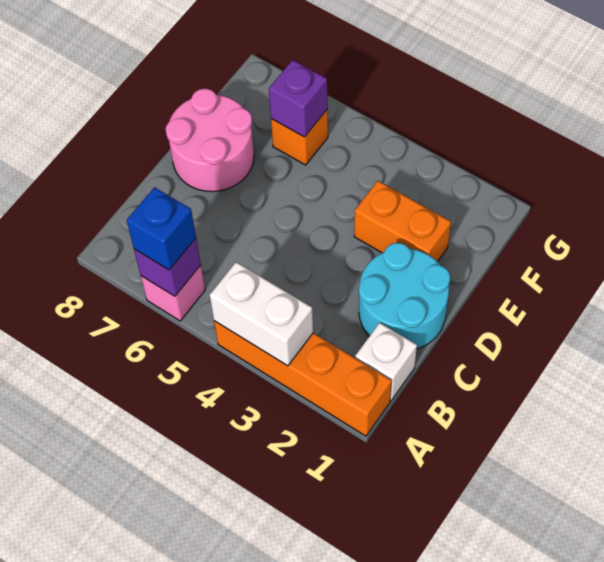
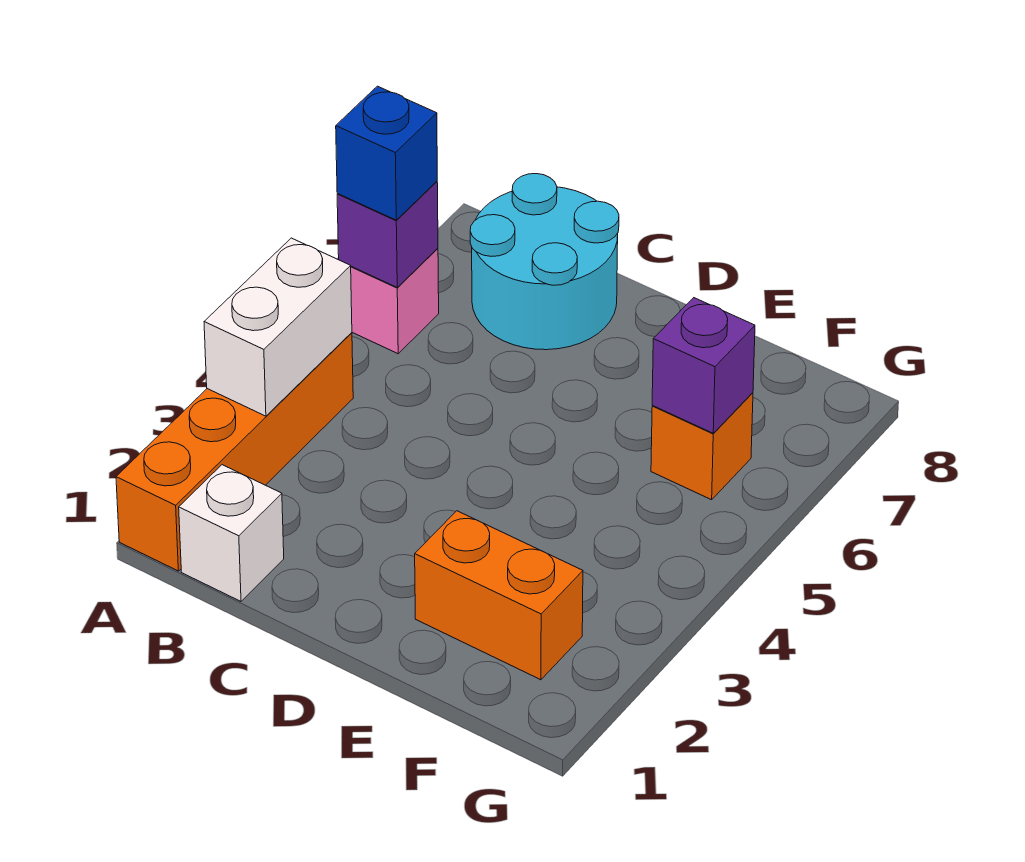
cyan 2x2 round brick [359,243,450,349] -> cyan 2x2 round brick moved to [470,174,619,350]
pink 2x2 round brick [166,89,254,192] -> none
orange 1x2 brick [354,181,451,262] -> orange 1x2 brick turned to [415,511,583,680]

